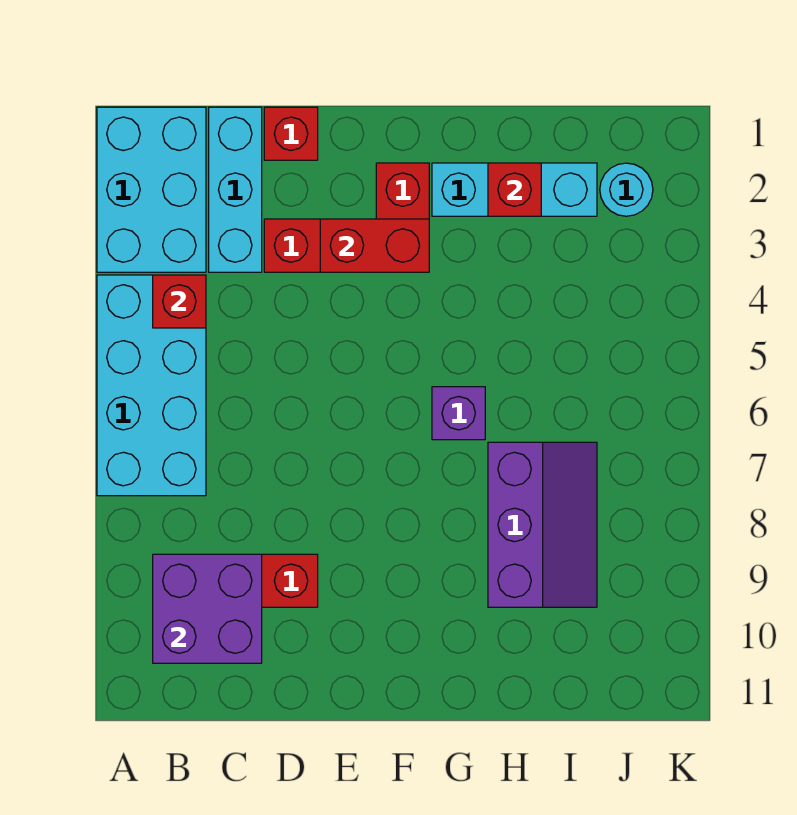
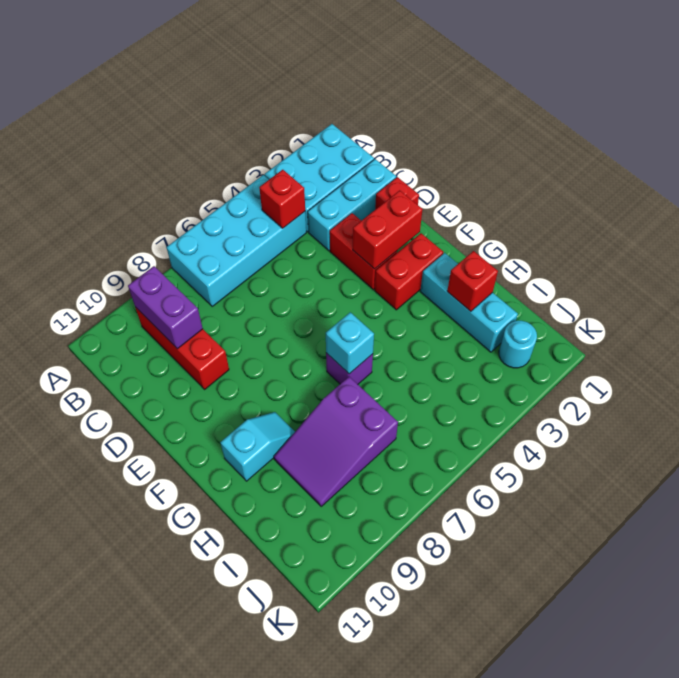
purple 2x2 brick [153,554,262,663] -> purple 1x2 brick [128,266,203,349]
red 1x2 brick [320,219,429,272] -> red 1x2 brick turned to [353,190,423,269]
none -> cyan 1x1 brick [326,312,374,374]
none -> cyan 1x2 slope [220,412,295,481]
purple 2x3 slope [488,442,597,607] -> purple 2x3 slope turned to [274,377,398,506]

